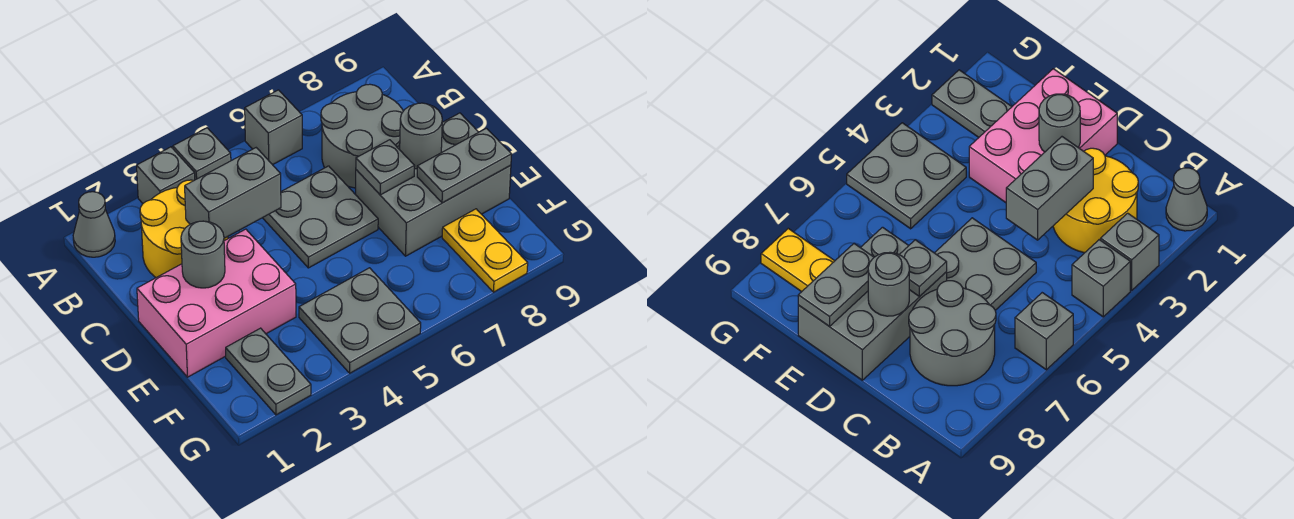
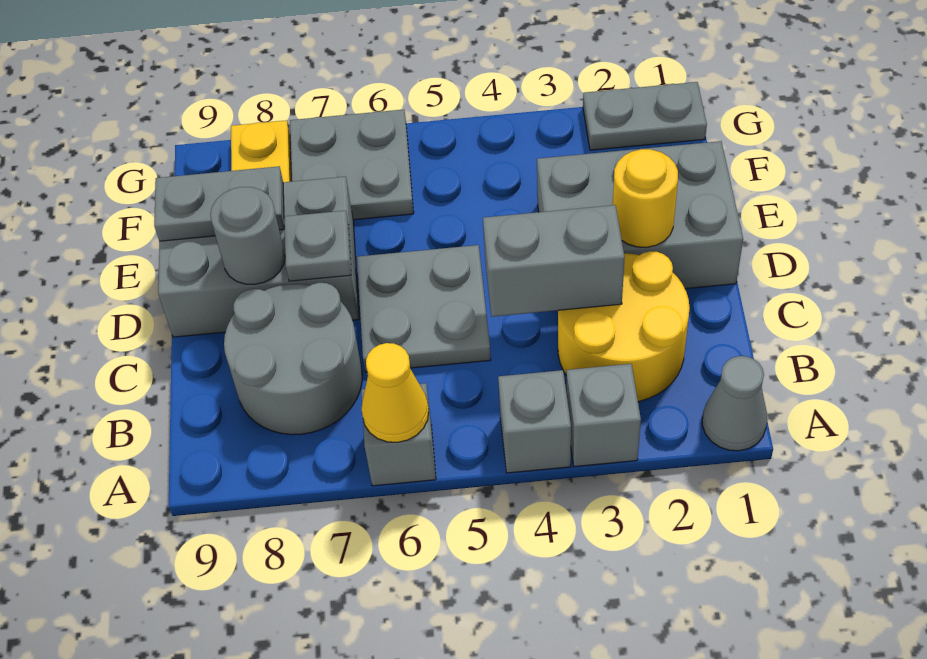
none -> yellow 1x1 cone [361,343,429,442]
pink 2x3 brick [137,229,296,377] -> grey 2x3 brick [537,141,743,289]
grey 1x1 round brick [181,221,225,288] -> yellow 1x1 round brick [613,149,678,247]
grey 1x2 plate [226,328,311,415] -> grey 1x2 plate turned to [583,82,707,150]
grey 2x2 plate [299,268,421,373] -> grey 2x2 plate moved to [290,109,414,220]

